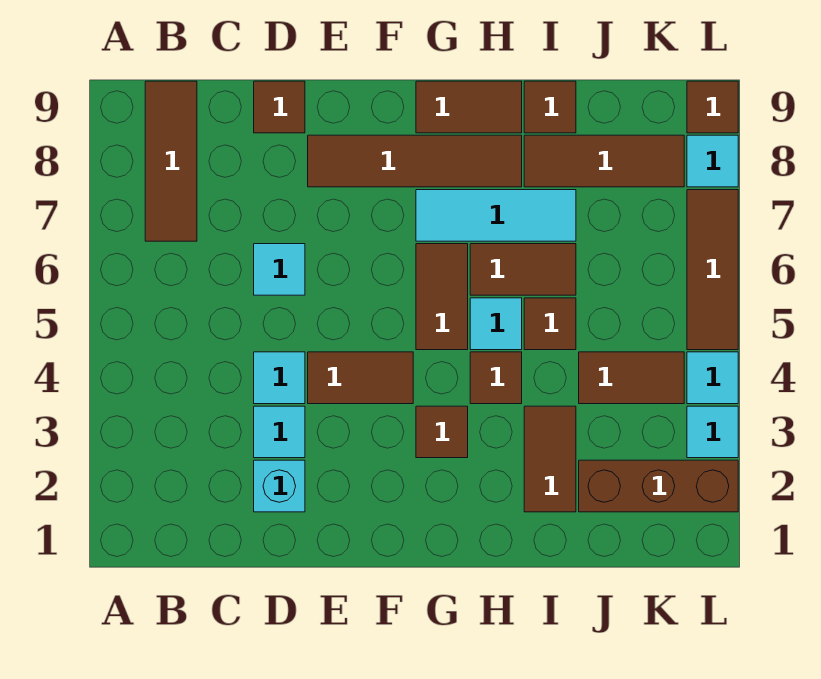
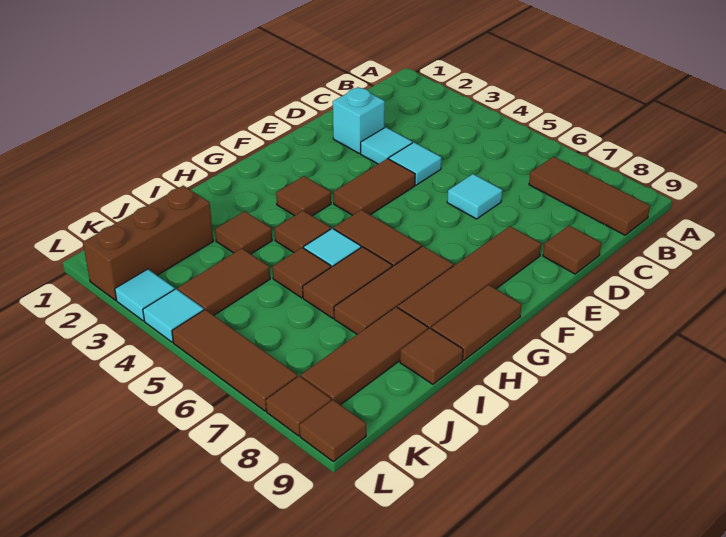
cyan 1x3 tile [416,190,576,241] -> brown 1x3 tile [334,246,453,334]
brown 1x2 tile [524,406,576,512] -> brown 1x1 tile [215,211,272,254]
cyan 1x1 tile [687,135,738,187] -> brown 1x1 tile [266,376,331,436]

